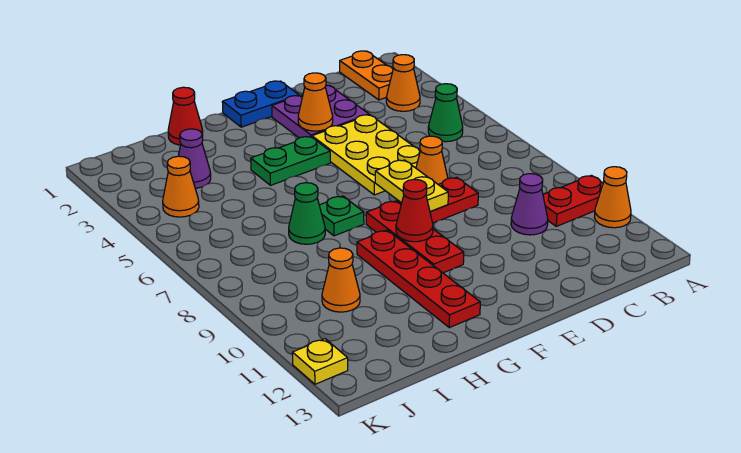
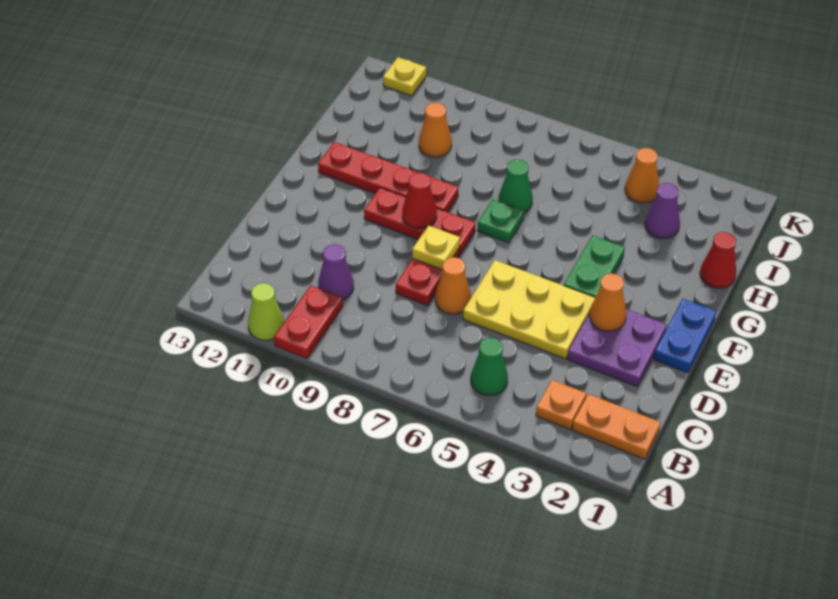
orange 1x1 cone [594,167,631,228] -> lime 1x1 cone [248,283,284,340]
orange 1x1 cone [386,55,420,111] -> orange 1x1 plate [536,380,586,429]
yellow 1x2 plate [375,160,448,212] -> yellow 1x1 plate [412,225,460,269]

